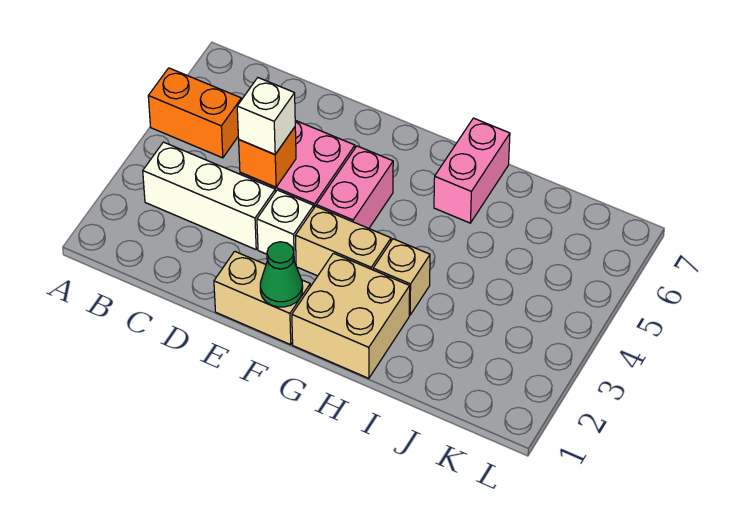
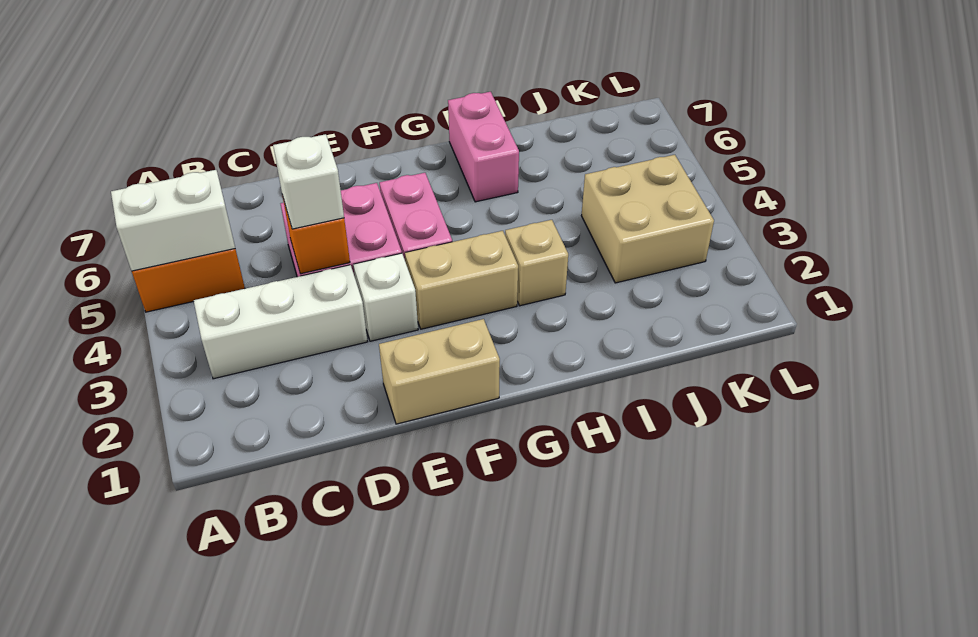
none -> white 1x2 brick [111,170,235,271]
green 1x1 cone [260,242,303,307] -> none
tan 2x2 brick [292,253,410,378] -> tan 2x2 brick moved to [581,155,714,283]

